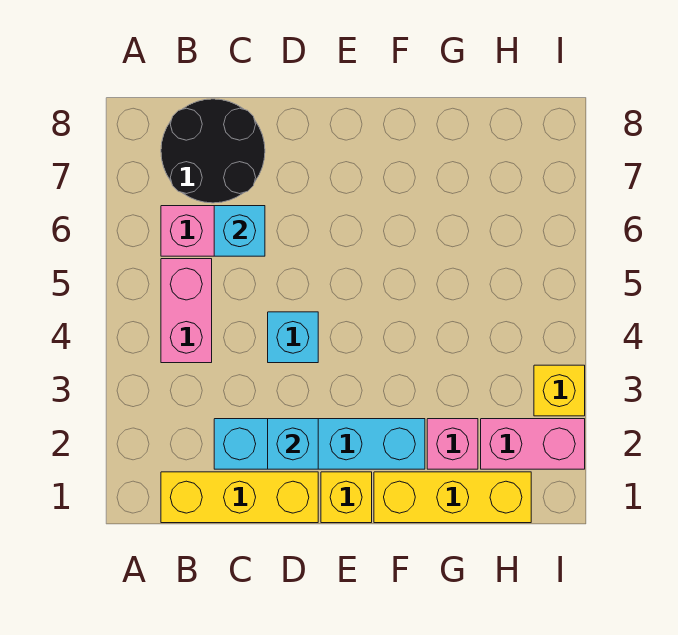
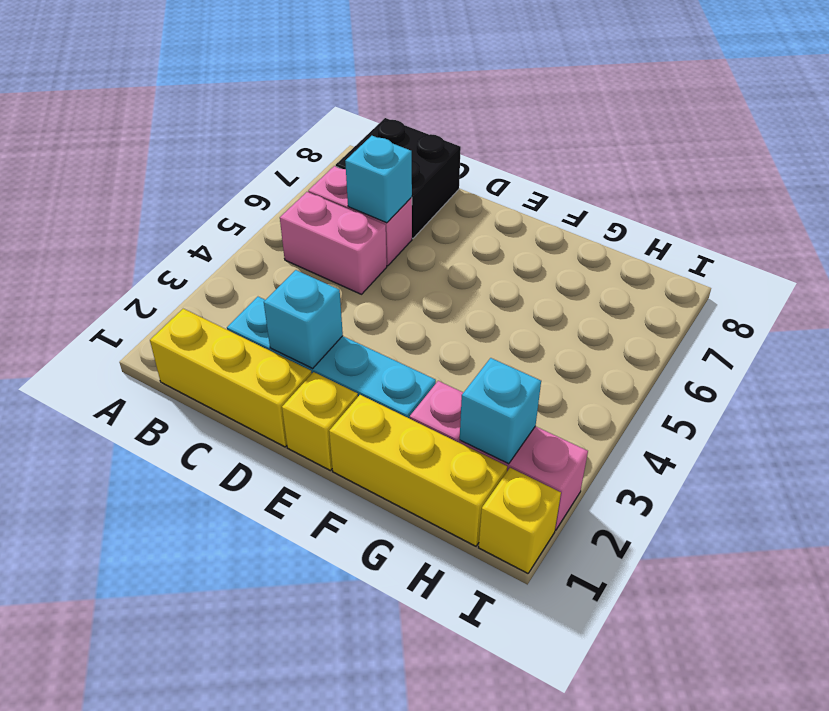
pink 1x2 brick [161,259,212,363] -> pink 1x2 brick turned to [280,192,387,294]
black 2x2 round brick [161,99,265,203] -> black 2x2 brick [336,118,461,238]
cyan 1x1 brick [268,312,318,363] -> cyan 1x1 brick moved to [460,358,541,464]
yellow 1x1 brick [534,365,585,416] -> yellow 1x1 brick moved to [479,468,561,573]

